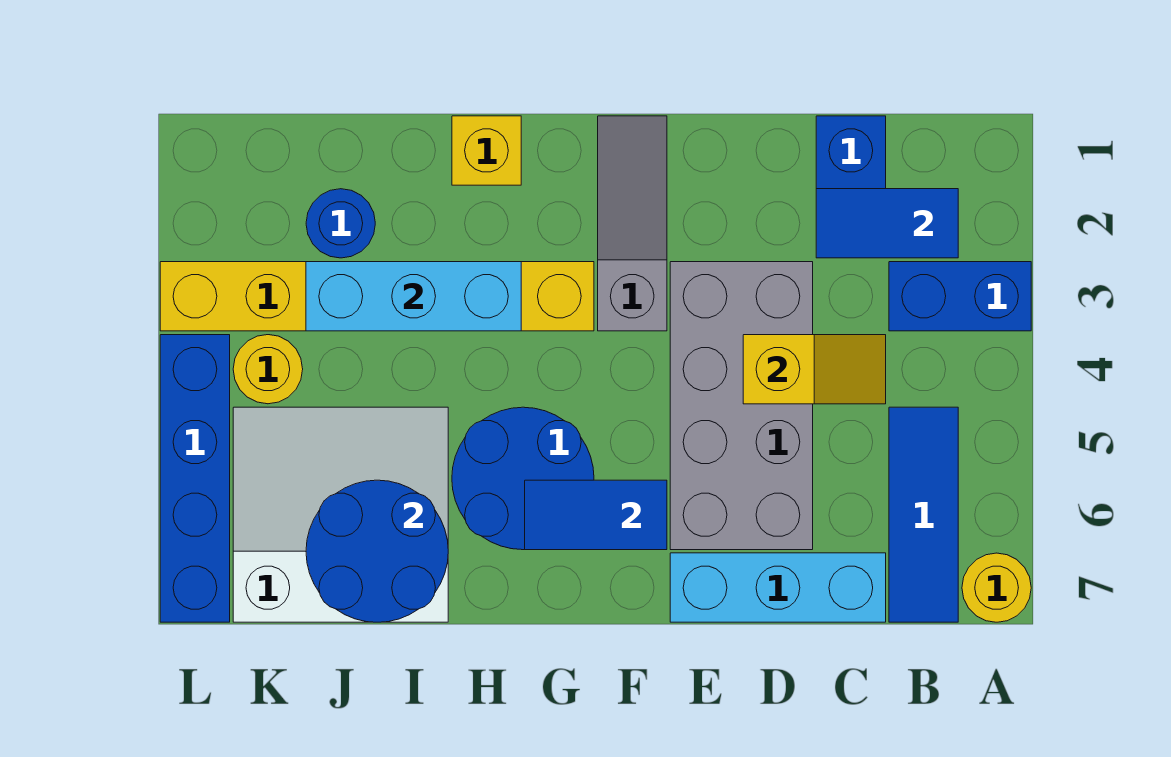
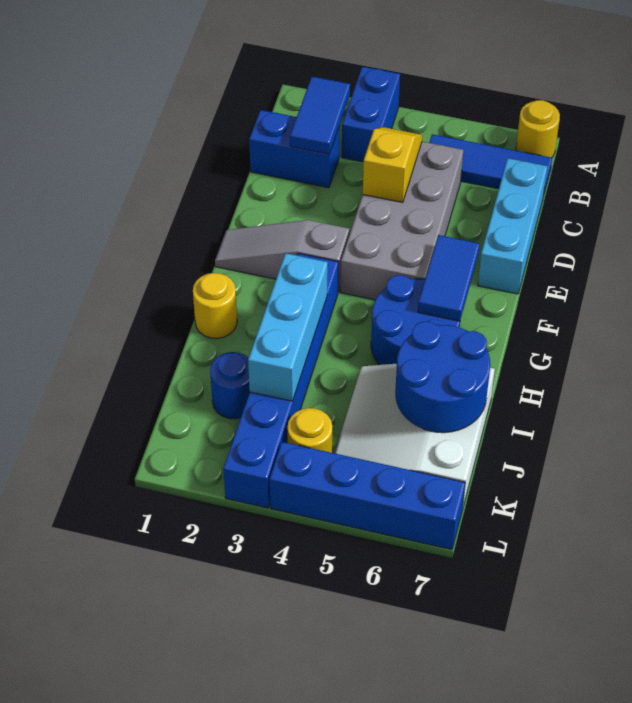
grey 2x4 brick [670,262,813,550] -> grey 2x4 brick turned to [341,142,463,300]
yellow 1x6 brick [160,262,594,331] -> blue 1x6 brick [223,253,339,508]
yellow 1x1 brick [452,116,521,185] -> yellow 1x1 round brick [193,273,237,339]

